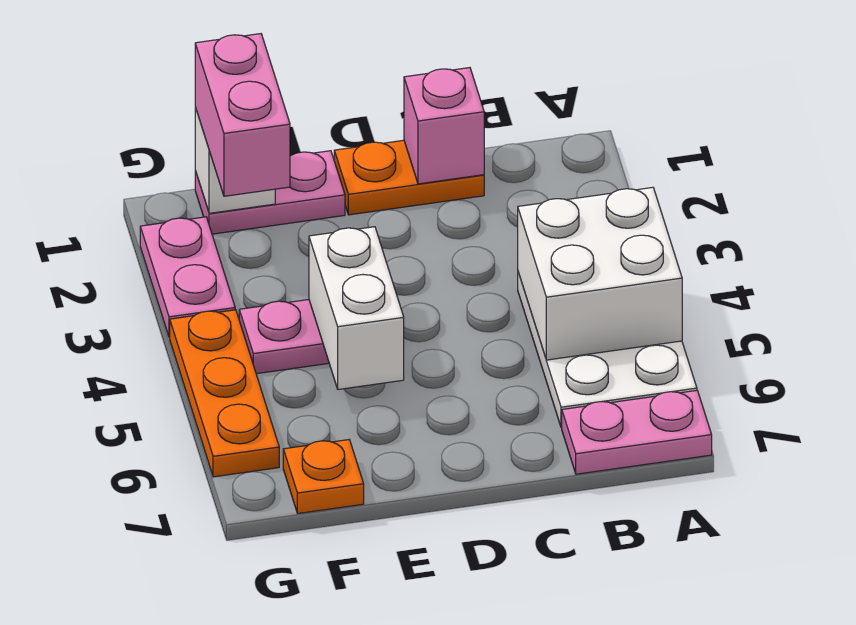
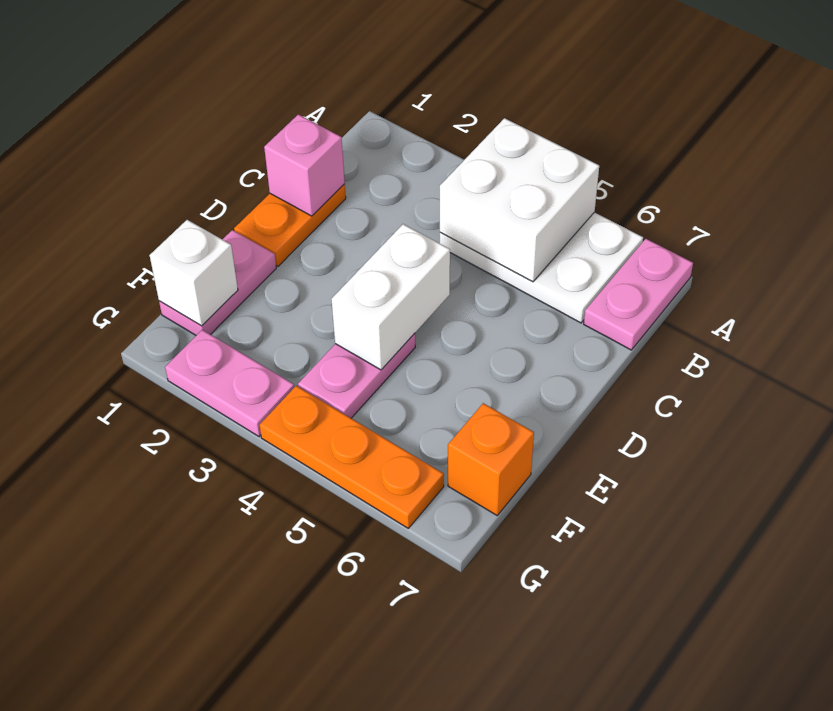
white 1x2 brick [309,227,404,389] -> white 1x2 brick turned to [332,224,450,370]
pink 1x2 brick [195,34,290,196] -> none
orange 1x1 plate [283,440,364,513] -> orange 1x1 brick [448,403,534,515]

